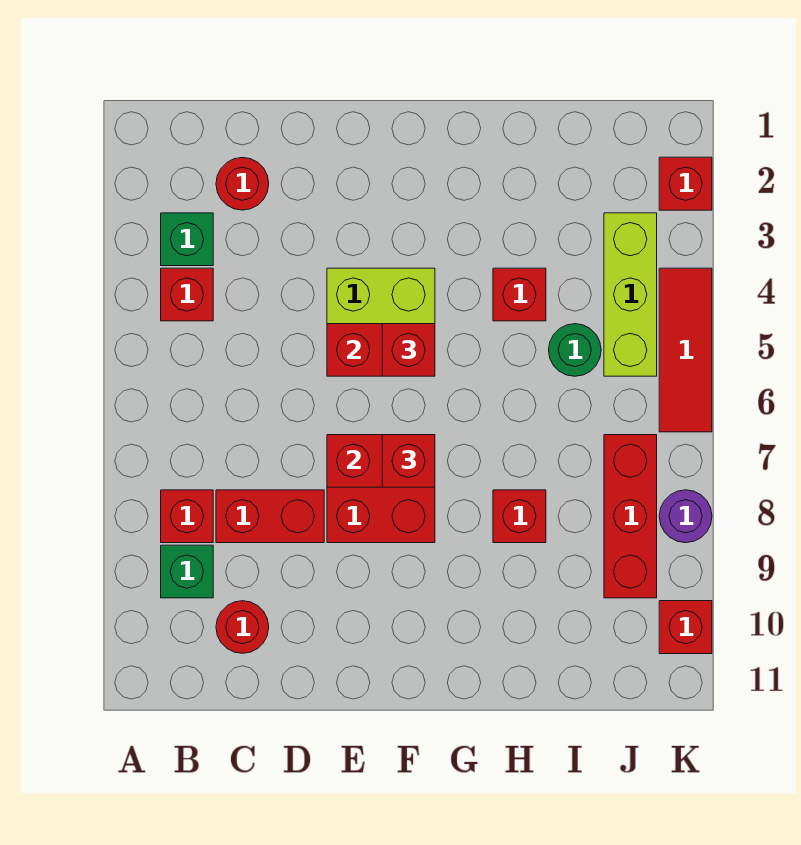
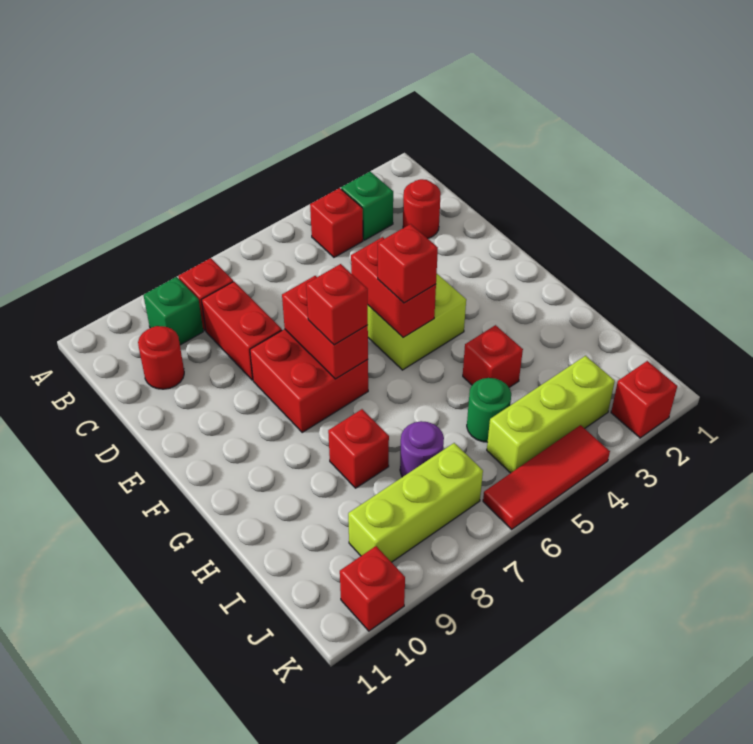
red 1x3 brick [604,435,657,598] -> lime 1x3 brick [348,443,483,562]
purple 1x1 round brick [659,490,712,543] -> purple 1x1 round brick moved to [400,421,444,477]

